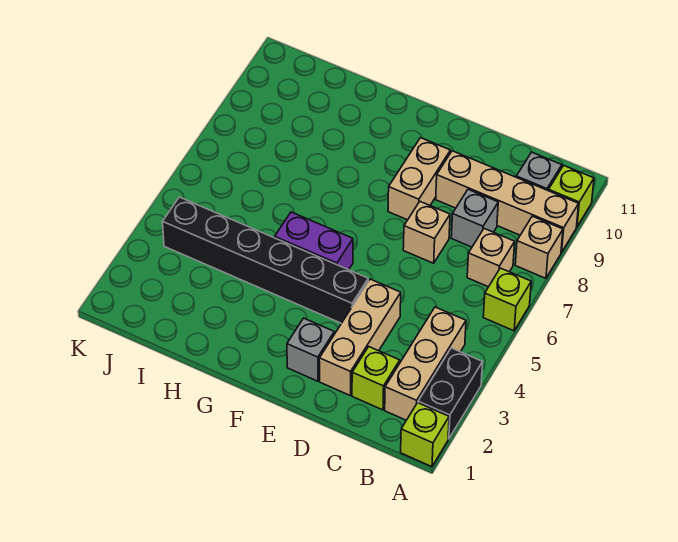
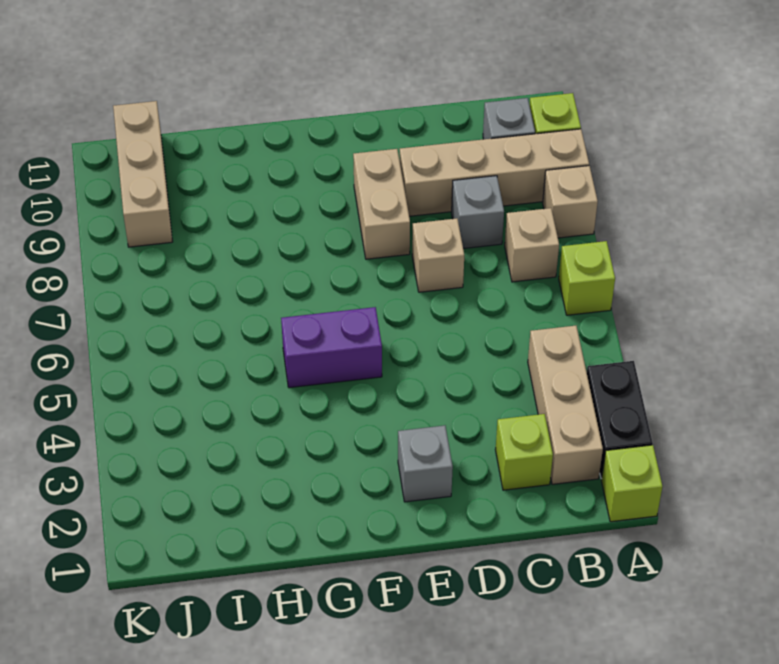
tan 1x3 brick [319,279,401,396] -> tan 1x3 brick moved to [113,101,173,247]
black 1x6 brick [163,197,368,323] -> none

